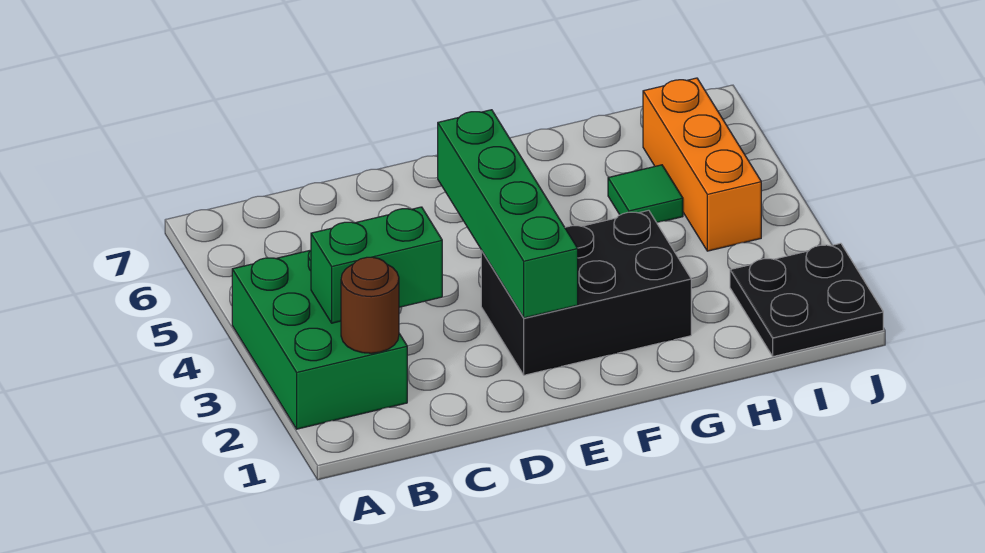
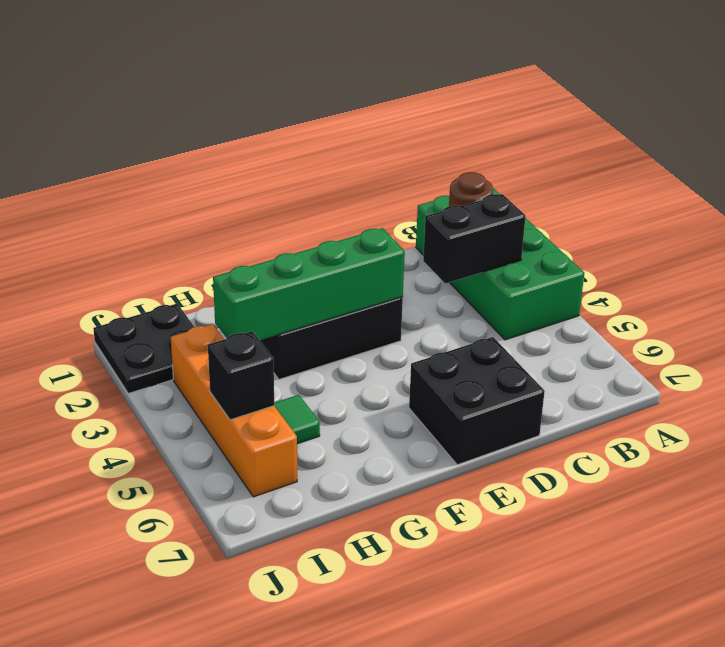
green 2x3 brick [232,250,407,429] -> green 2x4 brick [416,188,584,340]
green 1x2 brick [311,207,442,323] -> black 1x2 brick [423,194,526,284]
none -> black 2x2 brick [409,337,545,465]
green 1x4 brick [438,110,578,318] -> green 1x4 brick turned to [213,228,405,340]
orange 1x3 brick [643,78,761,251] -> orange 1x4 brick [171,324,297,497]
none -> black 1x1 brick [208,331,274,420]

